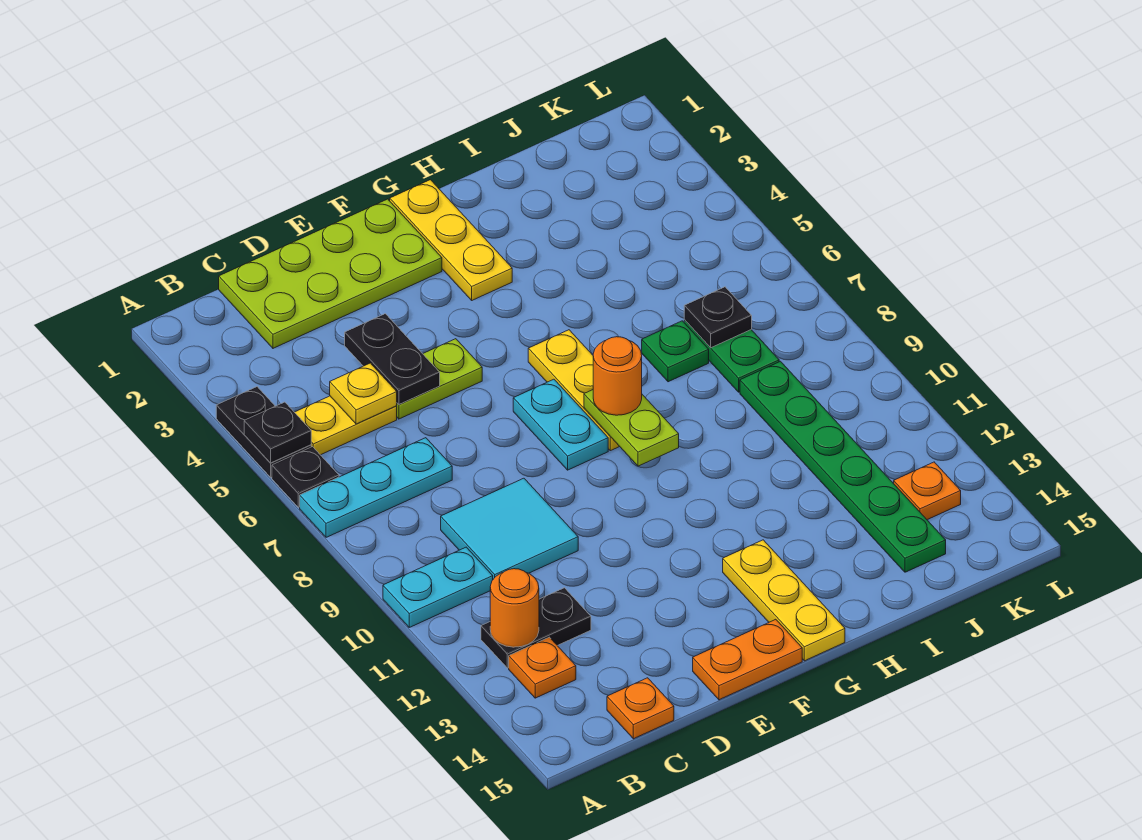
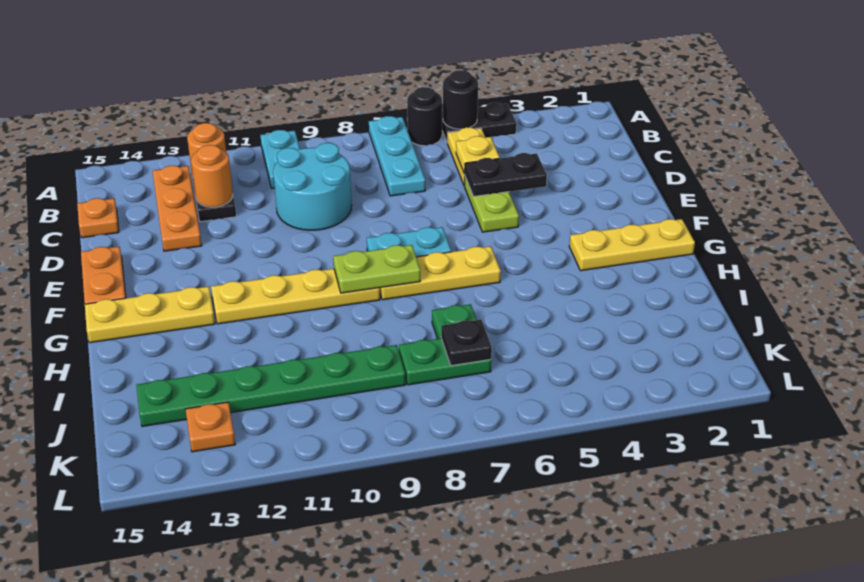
black 1x1 plate [244,402,311,463] -> black 1x1 round brick [443,70,478,129]
black 1x1 plate [272,447,339,507] -> black 1x1 round brick [407,87,442,146]
orange 1x1 plate [509,637,576,698] -> orange 1x3 plate [153,166,202,251]
lime 2x4 plate [219,199,442,348] -> none
cyan 2x2 tile [441,478,578,579] -> cyan 2x2 round brick [273,143,352,230]
orange 1x1 round brick [593,337,642,415] -> orange 1x1 round brick moved to [191,145,233,207]
none -> yellow 1x4 plate [211,269,380,324]

